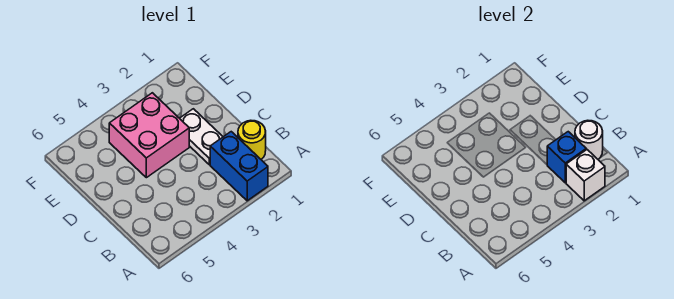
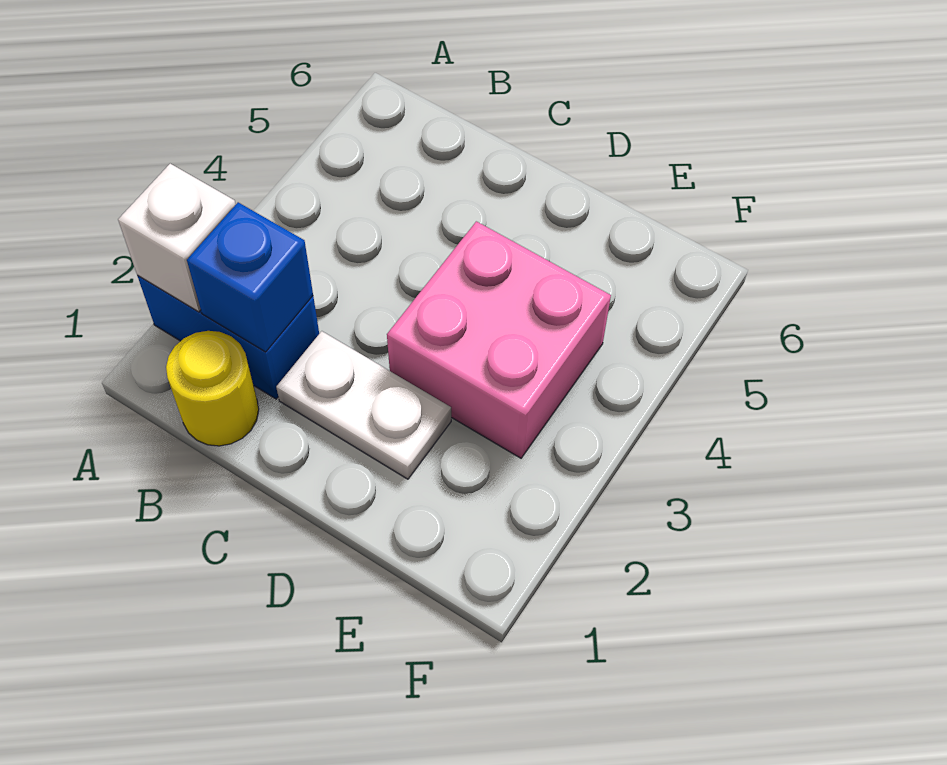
white 1x1 round brick [575,120,603,159] -> none

